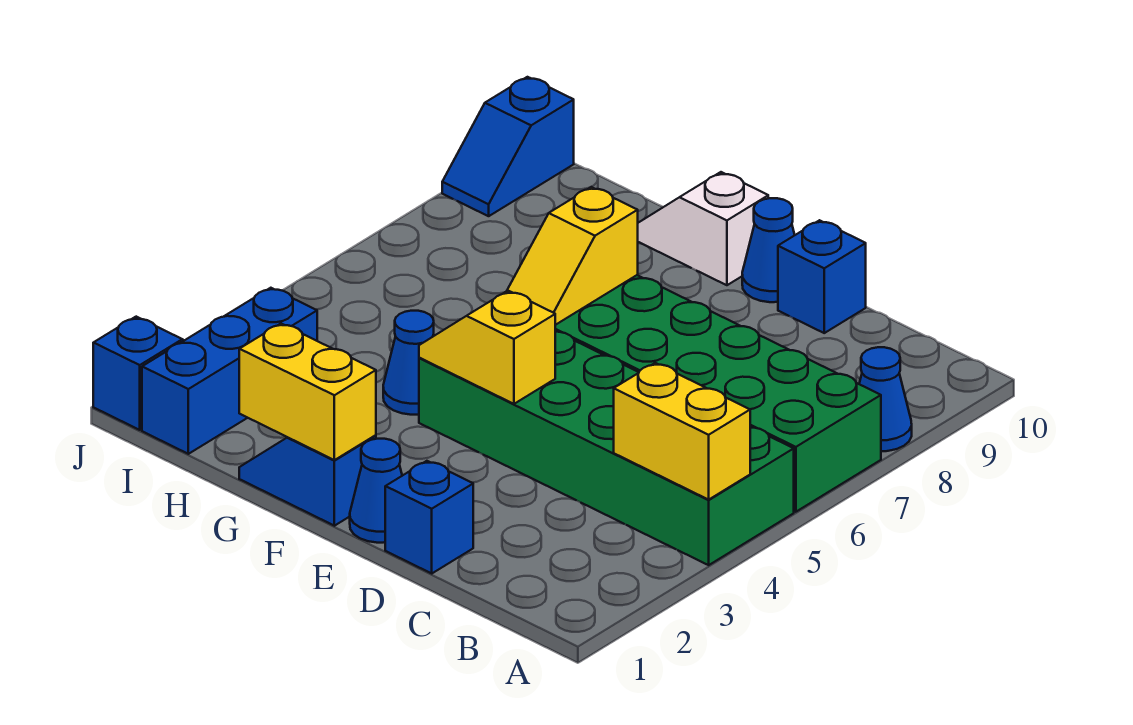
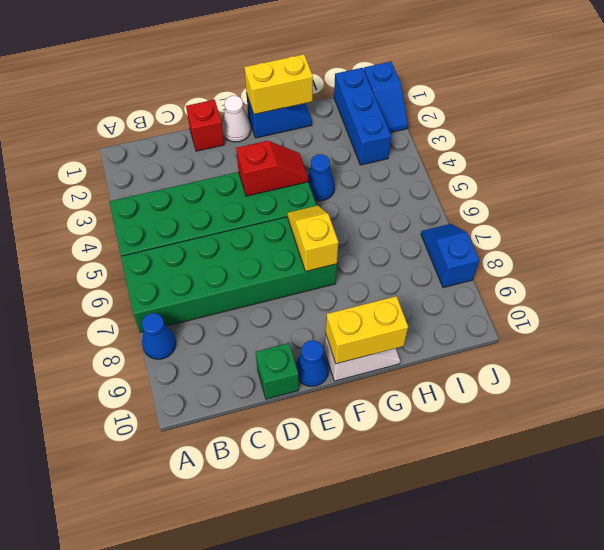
yellow 1x2 brick [614,363,750,500] -> yellow 1x2 brick moved to [326,296,408,364]
blue 1x1 brick [385,461,473,573] -> red 1x1 brick [186,100,224,151]
blue 1x1 brick [778,220,866,333] -> green 1x1 brick [256,343,299,399]
blue 1x1 cone [350,439,402,543] -> white 1x1 cone [222,96,251,142]
yellow 1x2 slope [419,291,556,404] -> red 1x2 slope [236,141,308,196]
blue 1x2 slope [442,77,574,216] -> blue 1x2 slope moved to [421,224,479,288]

